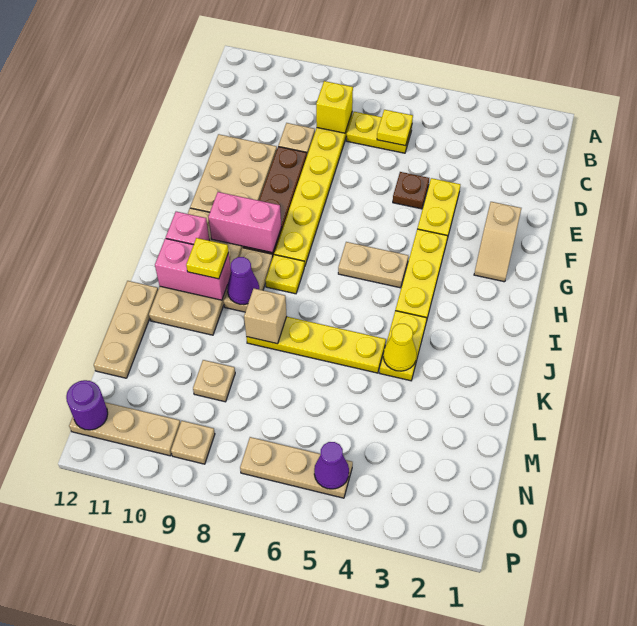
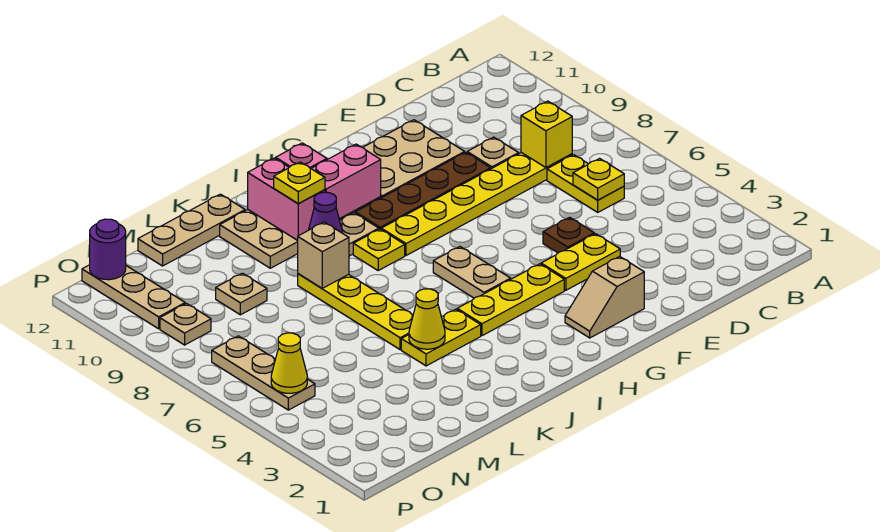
pink 1x2 brick [208,192,281,253] -> pink 1x2 brick turned to [311,144,381,219]
purple 1x1 cone [314,442,349,489] -> yellow 1x1 cone [271,333,307,393]

